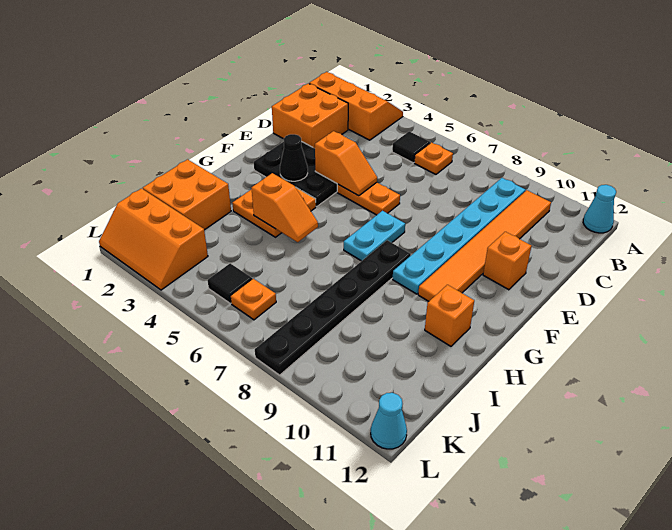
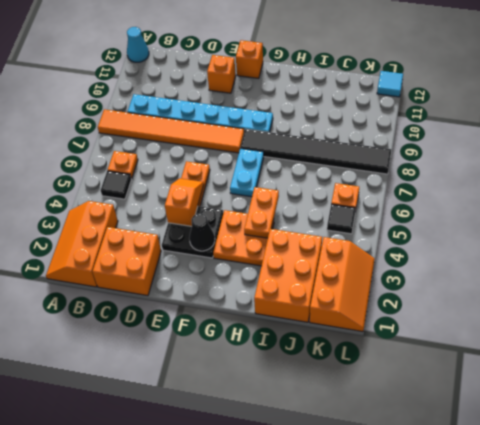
orange 1x6 tile [418,190,551,302] -> orange 1x6 tile moved to [98,109,244,153]
black 2x3 plate [254,141,337,206] -> black 2x2 plate [162,206,223,258]
cyan 1x2 plate [344,211,405,261] -> cyan 1x2 plate turned to [230,148,264,197]
black 1x6 plate [255,240,411,375] -> black 1x6 tile [240,129,391,174]
orange 1x2 slope [251,173,318,242] -> orange 1x2 plate [244,187,279,238]
orange 1x1 brick [425,285,474,346] -> orange 1x1 brick moved to [236,40,263,78]
orange 2x2 brick [143,159,231,230] -> orange 2x3 brick [254,229,322,322]
cyan 1x1 cone [371,393,407,449] -> cyan 1x1 tile [377,71,403,97]

